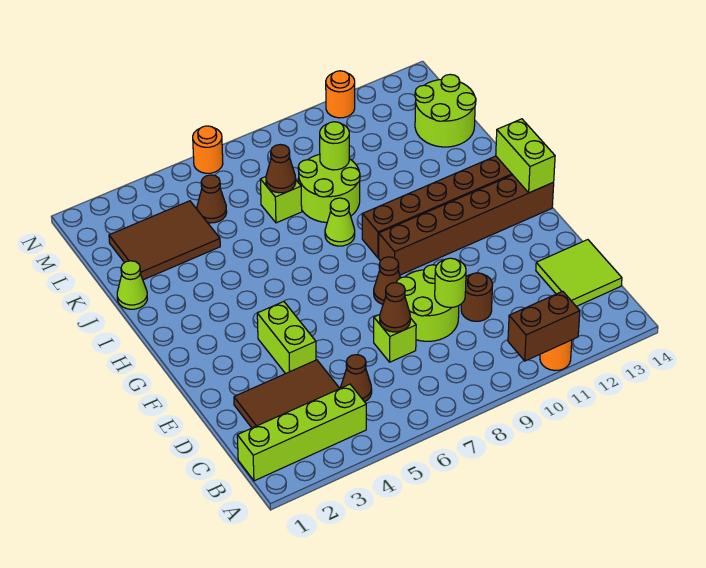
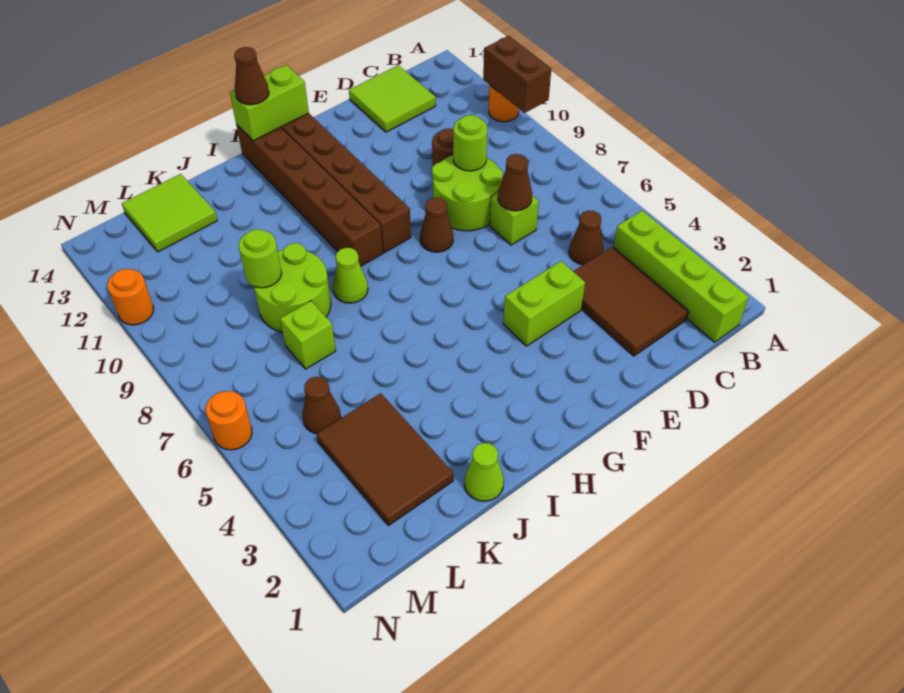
brown 1x1 cone [266,145,296,193] -> brown 1x1 cone moved to [234,47,269,105]
lime 2x2 round brick [415,74,476,147] -> lime 2x2 tile [122,174,217,252]

